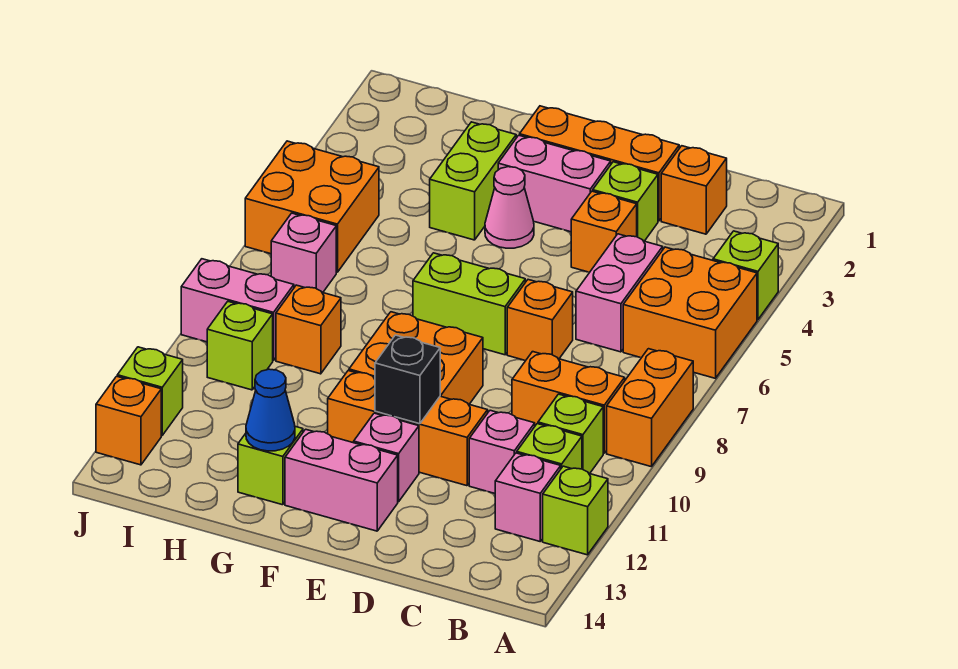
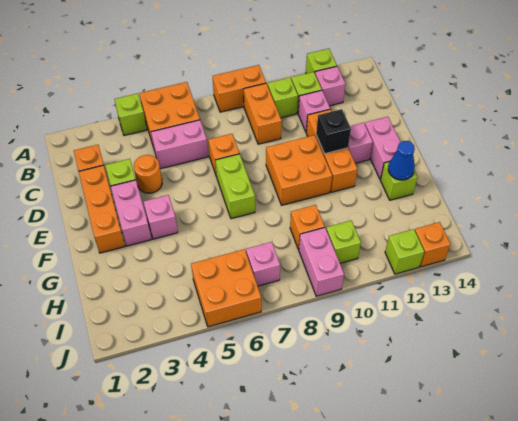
orange 1x1 brick [571,191,637,272] -> orange 1x1 round brick [134,155,162,193]
pink 1x1 cone [485,167,534,248] -> pink 1x1 brick [144,195,178,239]
lime 1x2 brick [430,122,516,240] -> none

